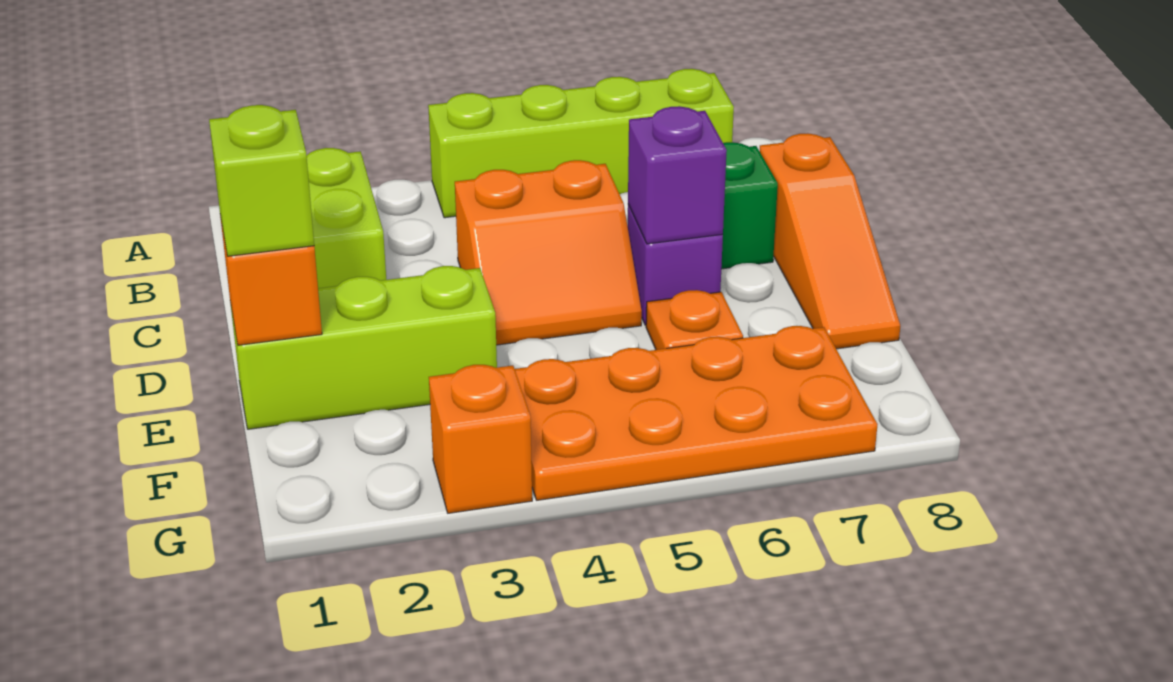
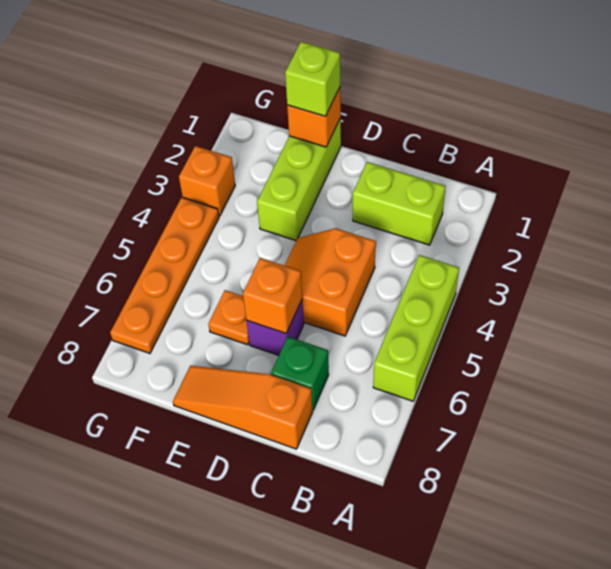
lime 1x4 brick [428,69,734,218] -> lime 1x3 brick [373,255,459,401]
purple 1x1 brick [628,106,727,244] -> orange 1x1 brick [243,258,302,334]
orange 2x4 plate [515,326,877,500] -> orange 1x4 plate [110,197,219,353]

